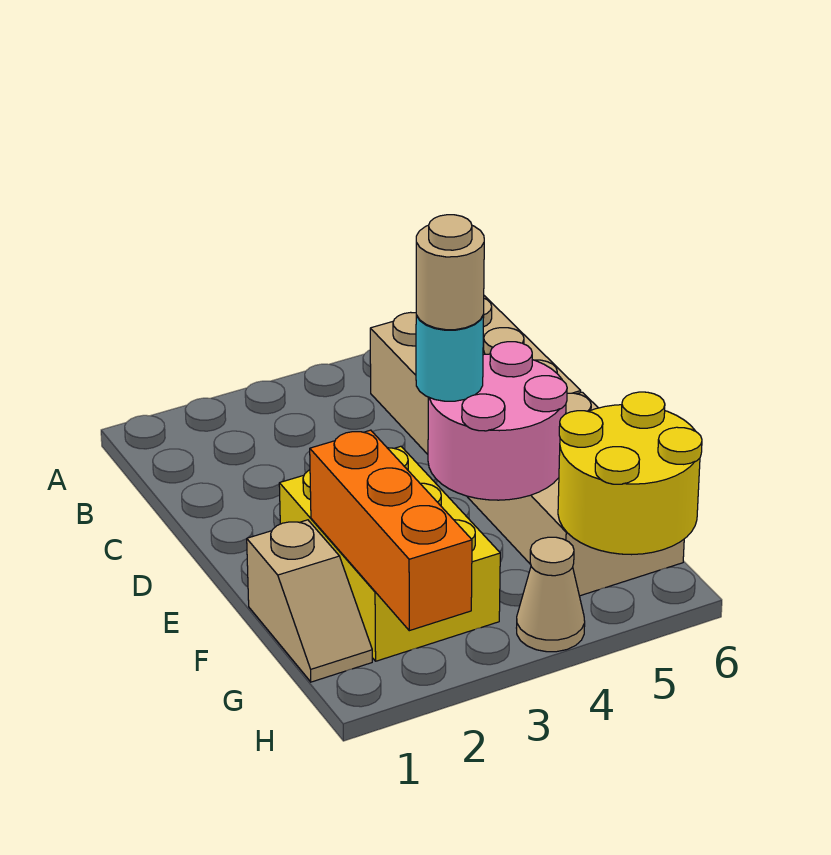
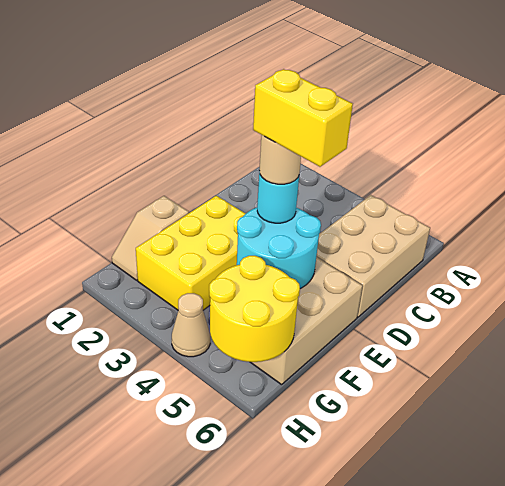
pink 2x2 round brick [428,342,567,500] -> cyan 2x2 round brick [237,208,321,289]
none -> yellow 1x2 brick [253,69,353,167]
orange 1x3 brick [310,430,472,631] -> none

